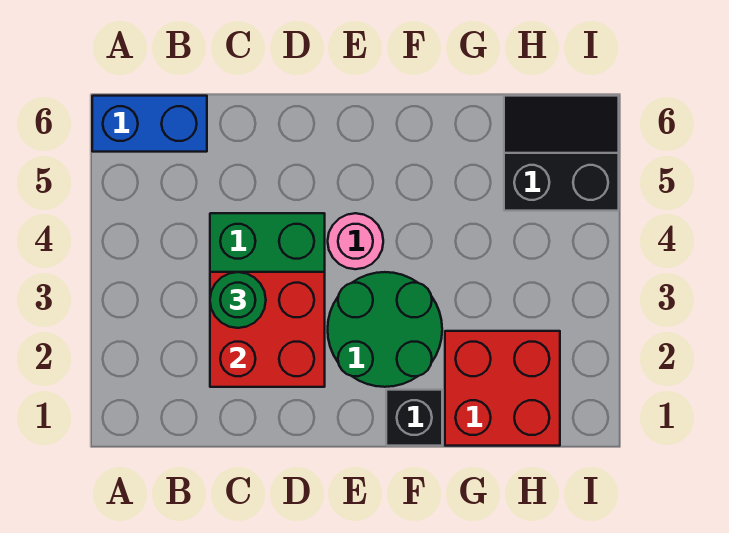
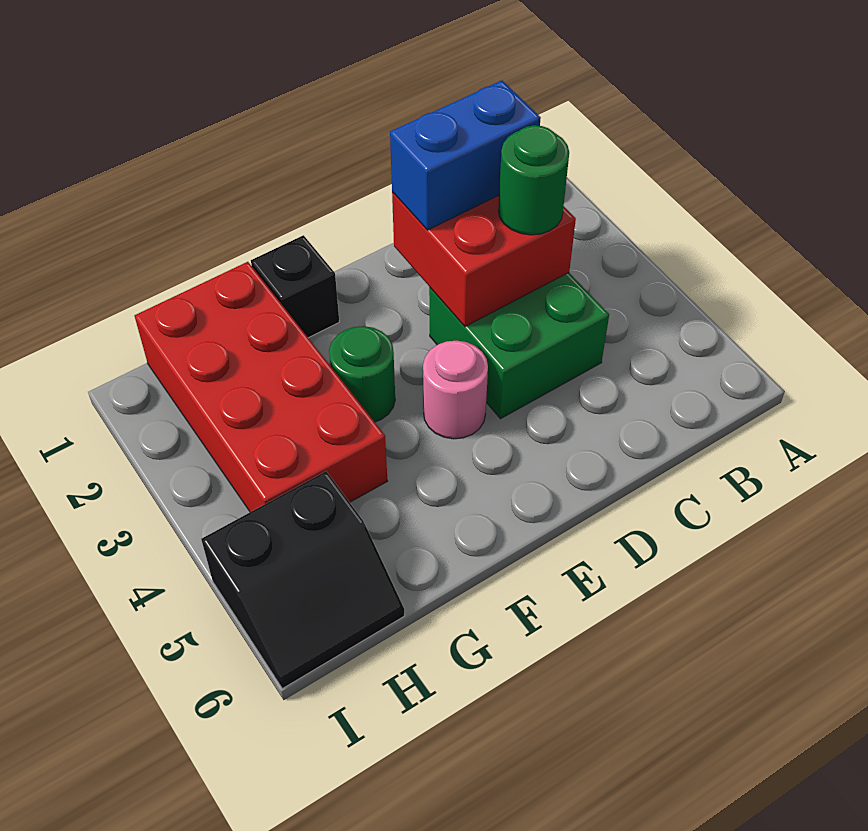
blue 1x2 brick [92,96,207,152] -> blue 1x2 brick moved to [390,81,541,230]
green 2x2 round brick [328,272,442,387] -> green 1x1 round brick [329,326,395,422]
red 2x2 brick [445,331,560,446] -> red 2x4 brick [134,262,387,512]

